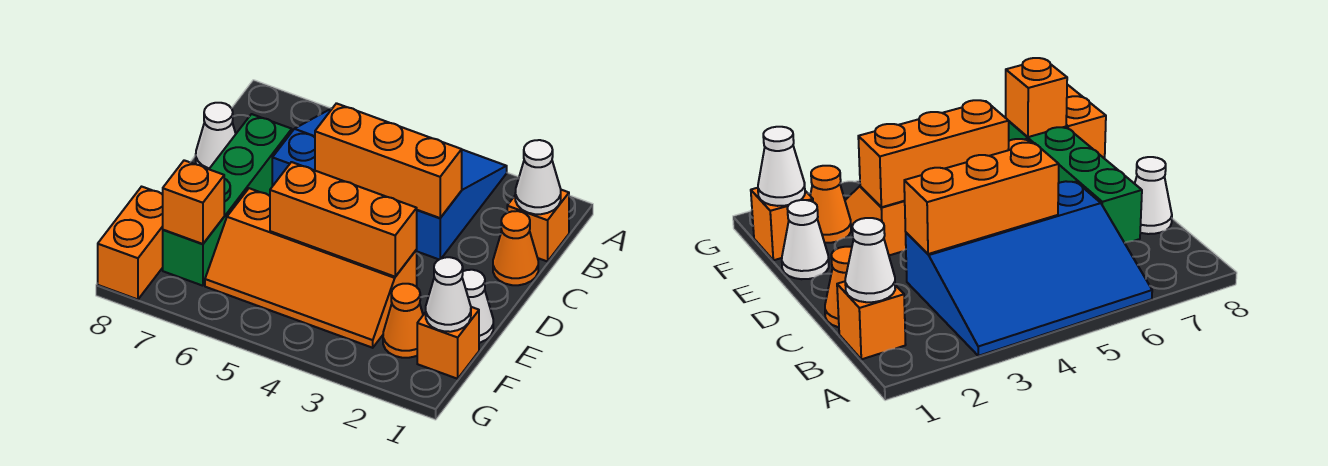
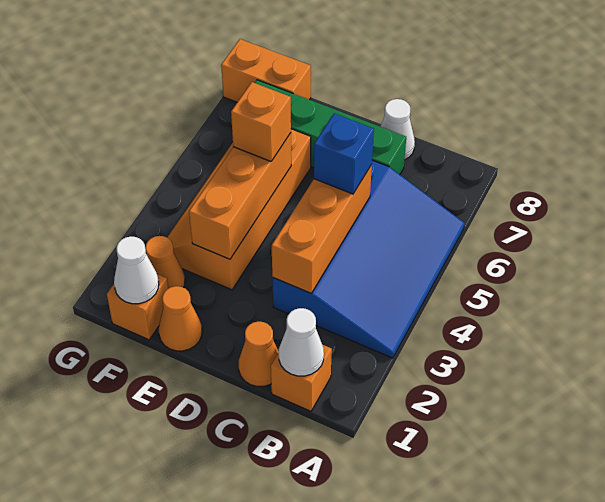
none -> blue 1x1 brick [314,114,374,194]
white 1x1 cone [462,270,493,343] -> orange 1x1 cone [159,286,202,351]
orange 1x1 brick [163,160,224,244] -> orange 1x1 brick moved to [231,82,291,161]

